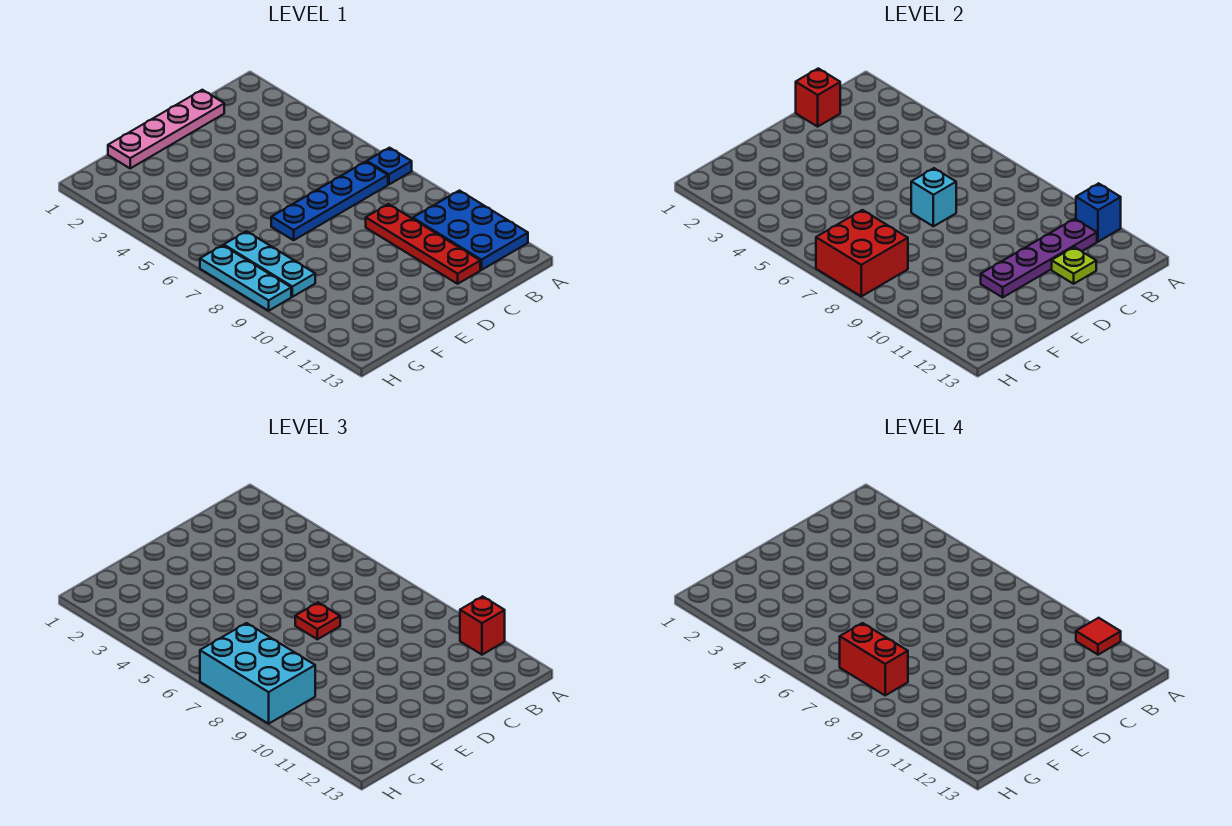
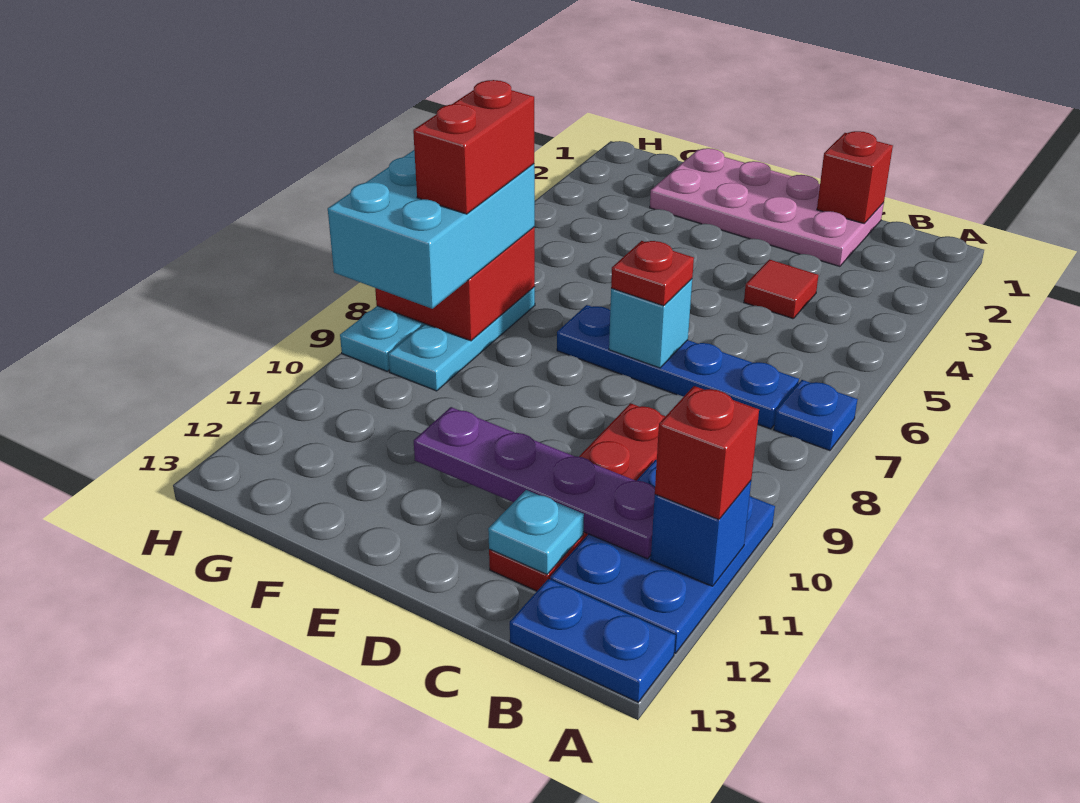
red 1x1 tile [1076,618,1121,655] -> red 1x1 tile moved to [744,259,819,319]
none -> blue 1x2 plate [510,579,675,702]
pink 1x4 plate [108,90,224,168] -> pink 2x4 plate [650,148,884,266]
lime 1x1 plate [1052,247,1096,284] -> cyan 1x1 plate [488,490,584,574]

